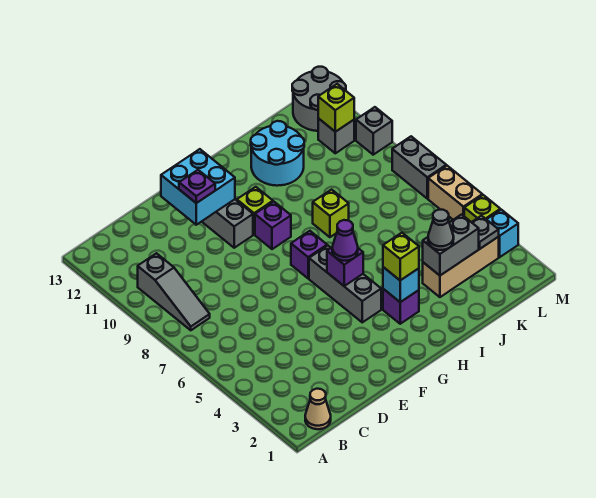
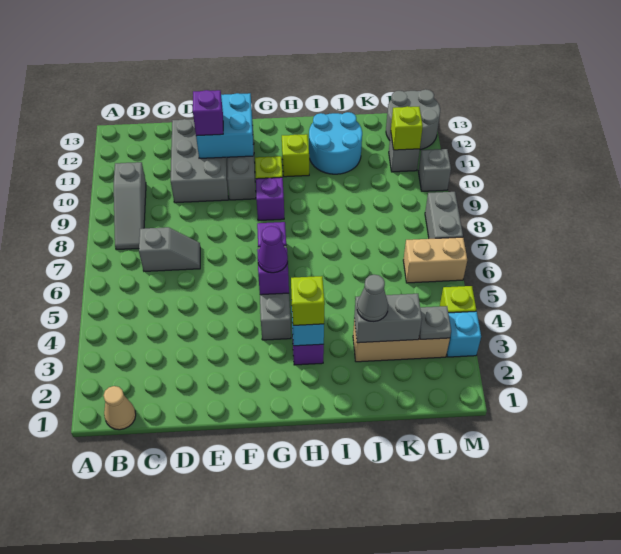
none -> grey 1x2 slope [139,227,200,271]
none -> grey 2x3 brick [171,119,228,203]
purple 1x1 plate [179,170,215,203] -> purple 1x1 brick [193,90,223,136]
lime 1x1 brick [313,190,349,237] -> lime 1x1 brick moved to [282,134,309,177]
tan 1x2 brick [428,166,482,220] -> tan 1x2 brick turned to [403,237,467,283]

